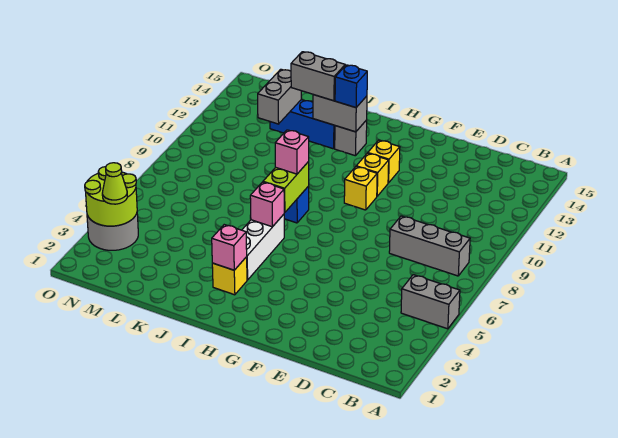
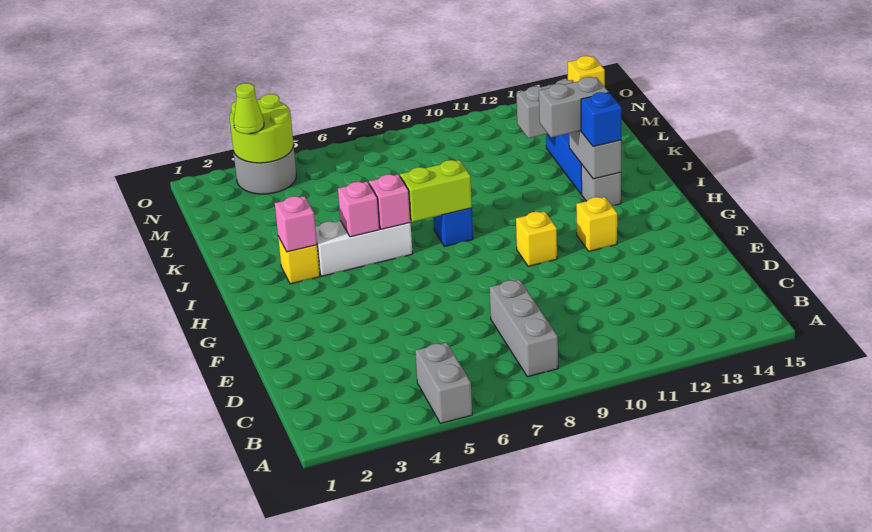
yellow 1x1 brick [356,153,389,196] -> yellow 1x1 brick moved to [568,56,605,87]
pink 1x1 brick [275,130,309,174] -> pink 1x1 brick moved to [338,182,380,237]
grey 1x2 brick [291,52,345,101] -> grey 1x2 brick turned to [539,77,609,137]

